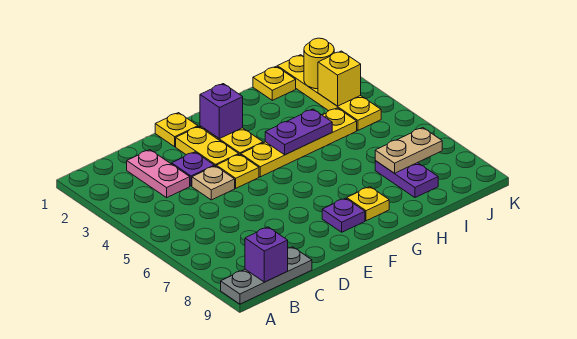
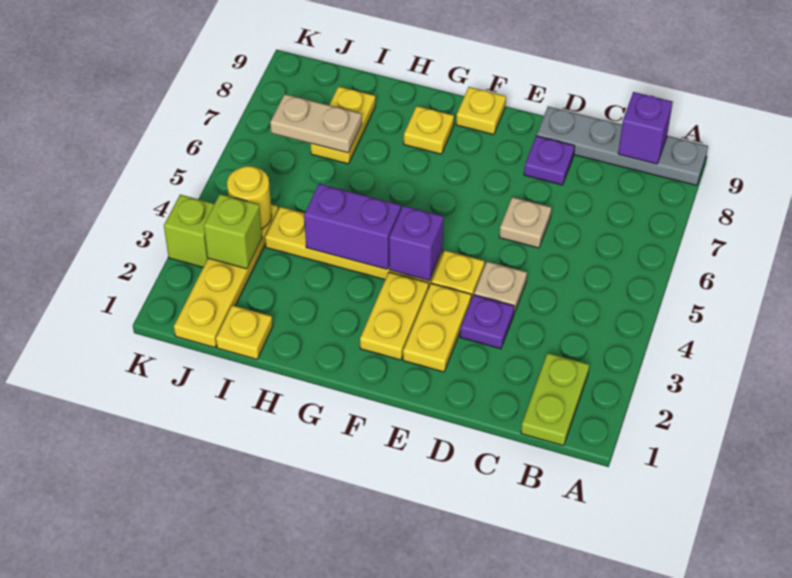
grey 1x3 plate [221,247,312,304] -> grey 1x4 plate [537,107,708,186]
none -> lime 1x2 plate [521,353,589,446]
pink 1x2 plate [127,150,190,198] -> none
none -> tan 1x1 plate [499,197,551,248]
yellow 1x1 plate [155,113,198,147] -> yellow 1x1 plate moved to [456,87,506,135]
purple 1x1 brick [200,84,243,139] -> purple 1x1 brick moved to [389,206,444,281]
purple 1x1 plate [322,198,365,232] -> purple 1x1 plate moved to [524,136,575,185]
purple 1x2 plate [265,109,332,155] -> purple 1x2 brick [304,184,401,269]
purple 1x2 plate [375,161,438,198] -> yellow 1x2 plate [311,86,375,164]
yellow 1x1 round brick [304,38,334,89] -> yellow 1x1 round brick moved to [227,166,272,229]
yellow 1x1 brick [318,51,361,106] -> lime 1x1 brick [204,194,262,269]
none -> lime 1x1 brick [164,195,214,267]

